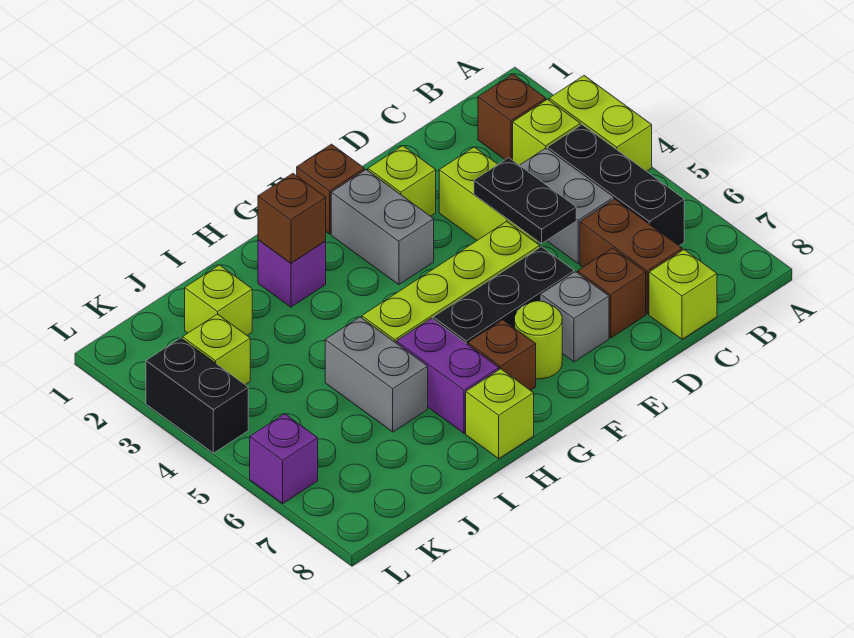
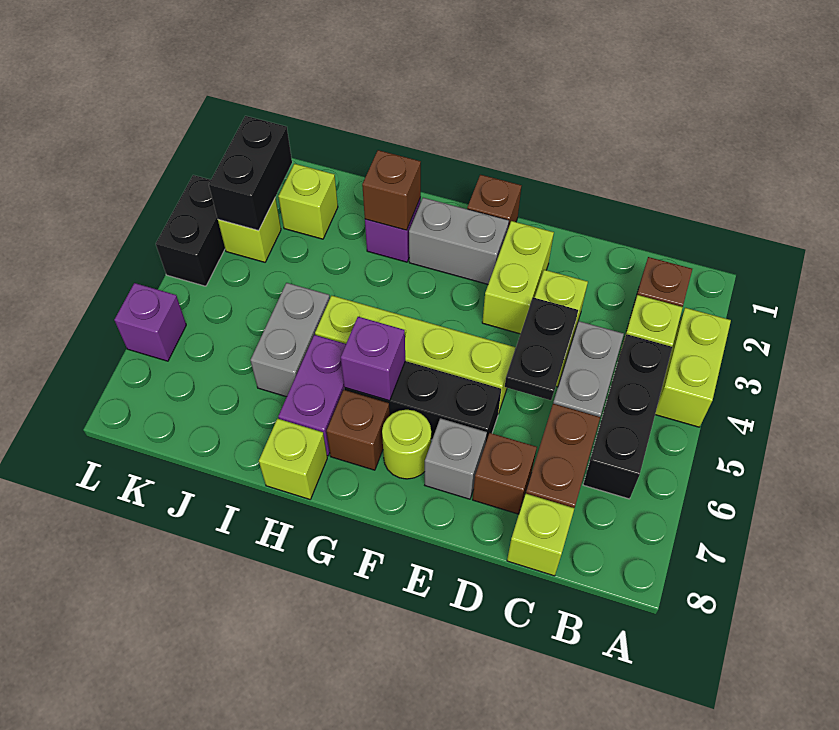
lime 1x1 brick [368,146,436,216] -> lime 1x2 brick [482,221,554,334]
grey 1x2 brick [331,170,434,285] -> grey 1x2 brick turned to [409,198,509,284]
none -> purple 1x1 brick [341,317,405,401]
none -> black 1x2 brick [209,116,292,231]

